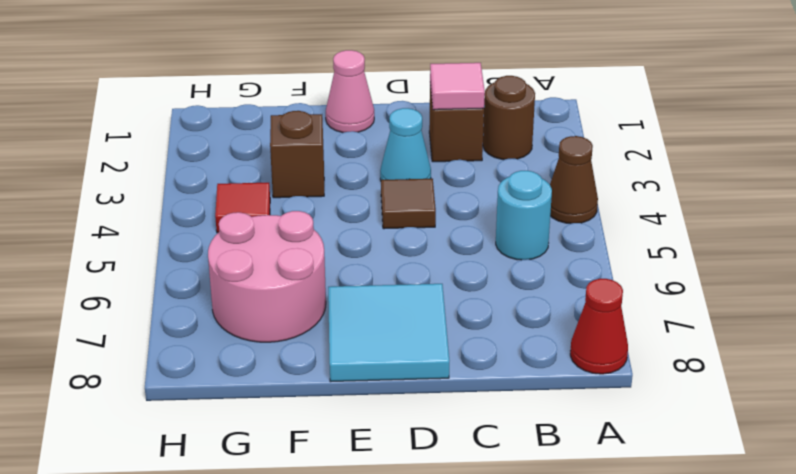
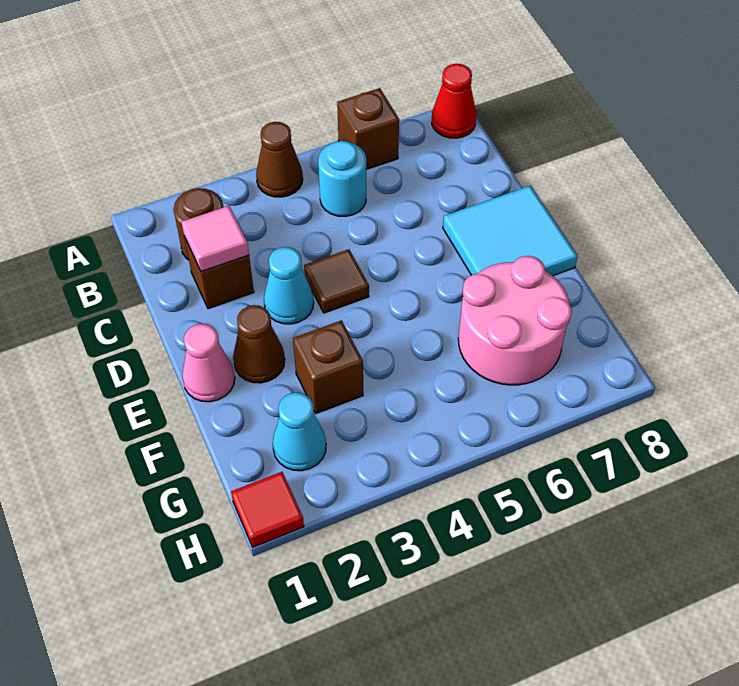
none -> brown 1x1 brick [337,88,399,169]
none -> brown 1x1 cone [233,305,285,383]
none -> cyan 1x1 cone [273,393,326,471]
red 1x1 tile [215,183,270,233] -> red 1x1 tile moved to [231,472,304,547]

